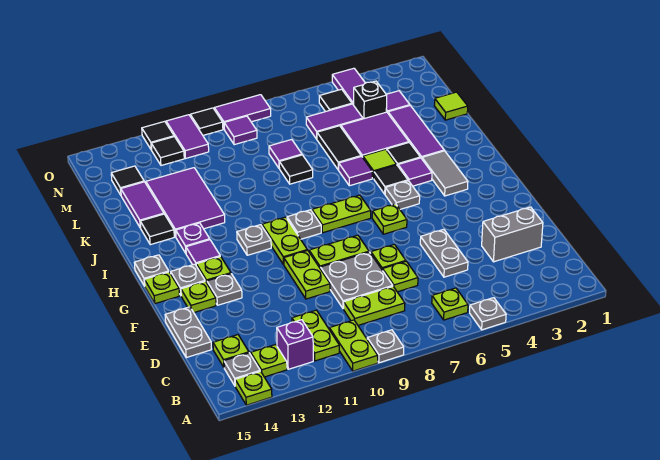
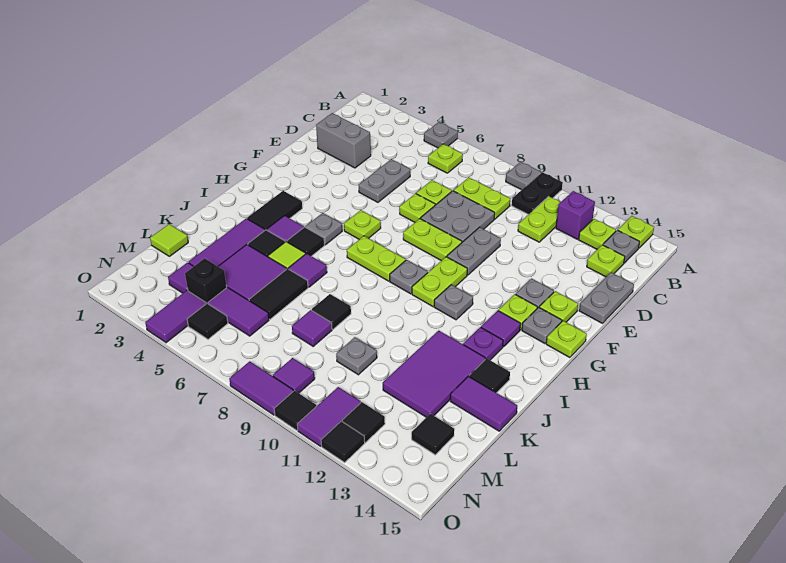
lime 1x2 plate [329,320,378,371] -> black 1x2 plate [512,172,563,215]
lime 1x2 plate [284,250,330,299] -> grey 1x2 plate [447,227,501,275]
grey 1x2 tile [422,151,468,196] -> black 1x2 tile [247,191,302,230]
grey 1x1 plate [134,255,169,286] -> grey 1x1 plate moved to [336,337,377,375]
purple 1x2 tile [121,182,164,228] -> purple 1x2 tile turned to [450,376,517,431]

